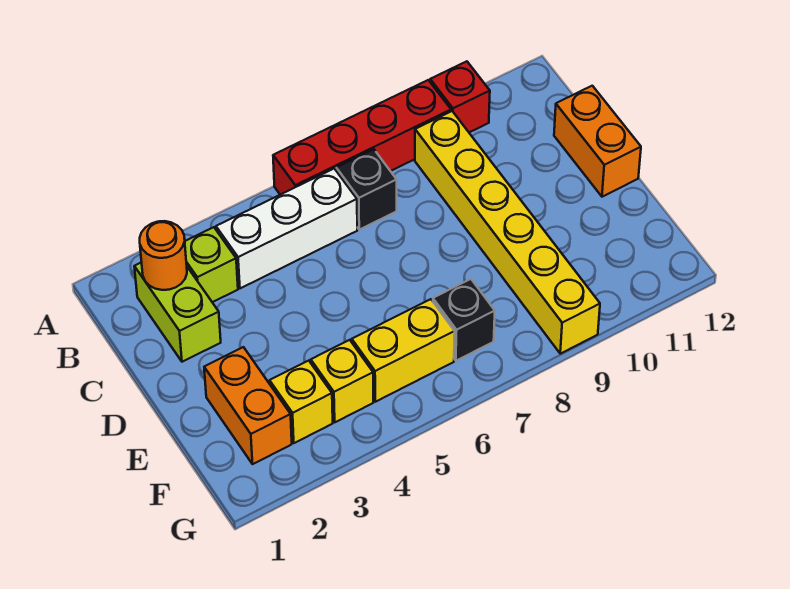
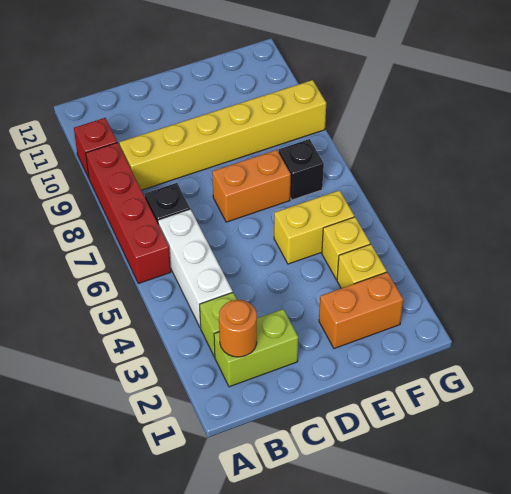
orange 1x2 brick [554,86,641,197] -> orange 1x2 brick moved to [212,150,291,222]
yellow 1x2 brick [352,299,455,402] -> yellow 1x2 brick turned to [274,190,354,264]

